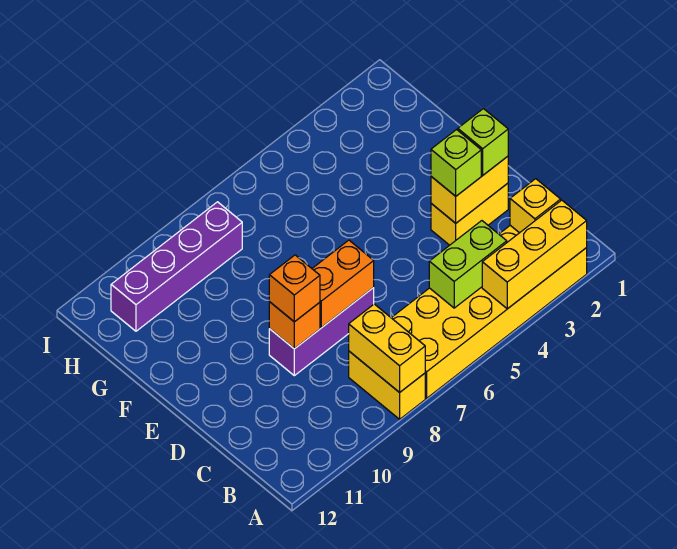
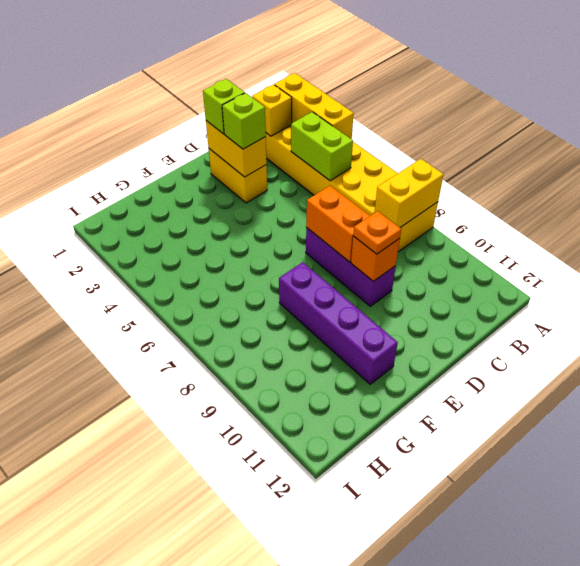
orange 1x1 brick [269,255,320,322] -> orange 1x1 plate [353,211,401,254]
purple 1x4 brick [111,202,242,331] -> purple 1x4 brick moved to [279,262,398,384]

